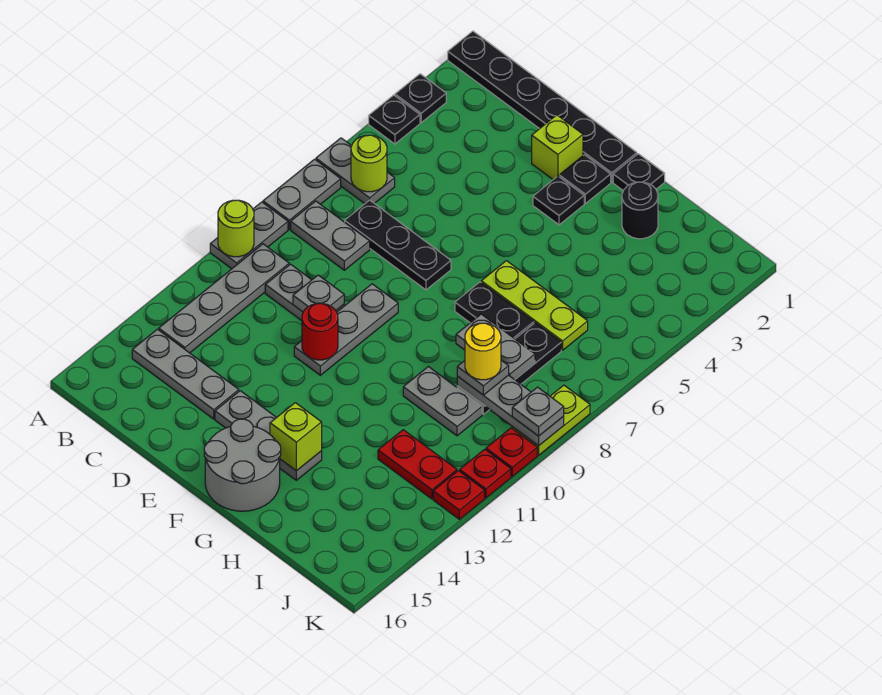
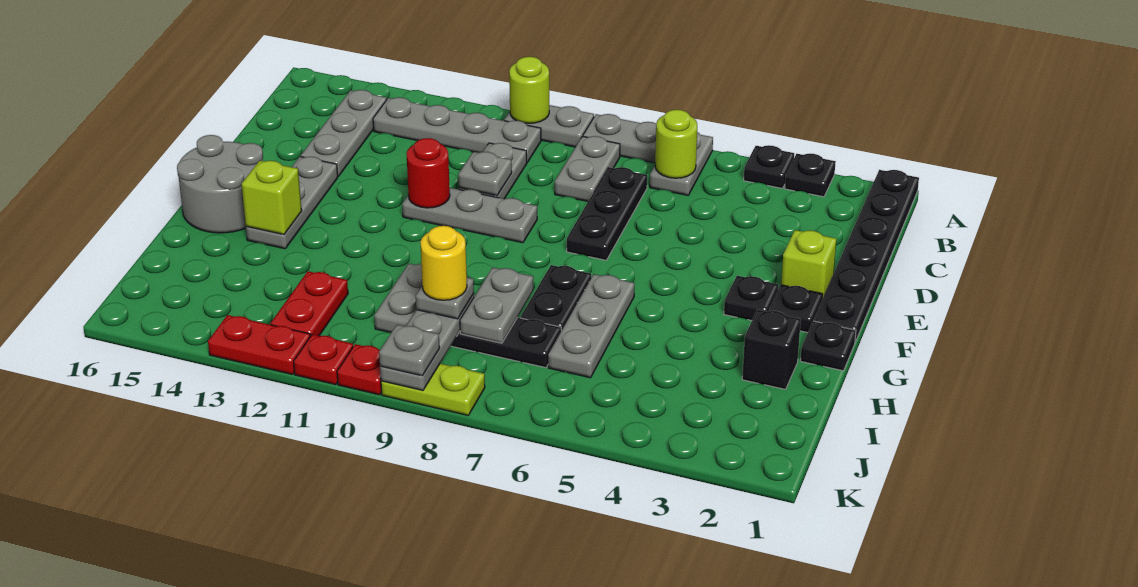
lime 1x3 plate [481,261,588,350] -> grey 1x3 plate [548,274,634,378]
black 1x1 round brick [622,182,658,239] -> black 1x1 brick [742,310,801,389]
red 1x1 plate [433,471,485,519] -> red 1x2 plate [208,315,310,374]

